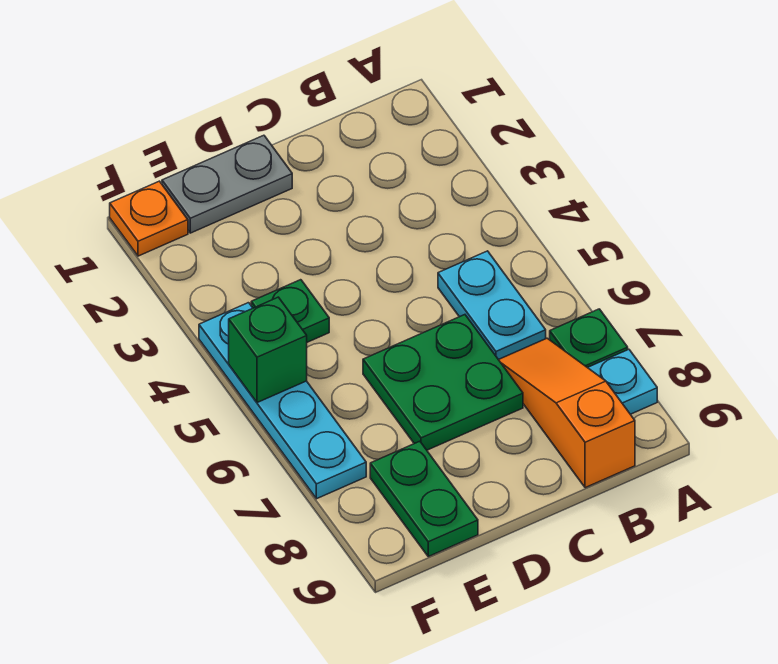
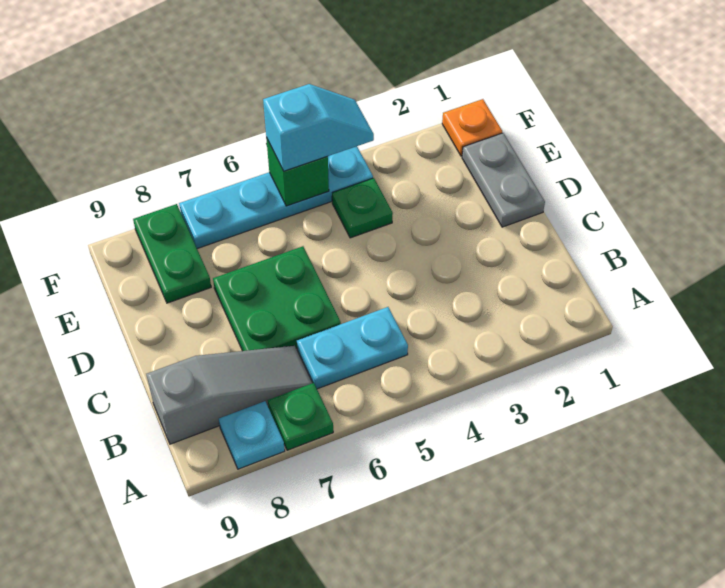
orange 1x3 slope [499,338,635,488] -> grey 1x3 slope [146,346,312,444]
green 1x2 plate [370,441,478,557] -> green 1x2 plate turned to [133,204,211,303]
none -> cyan 1x2 slope [263,84,374,171]

